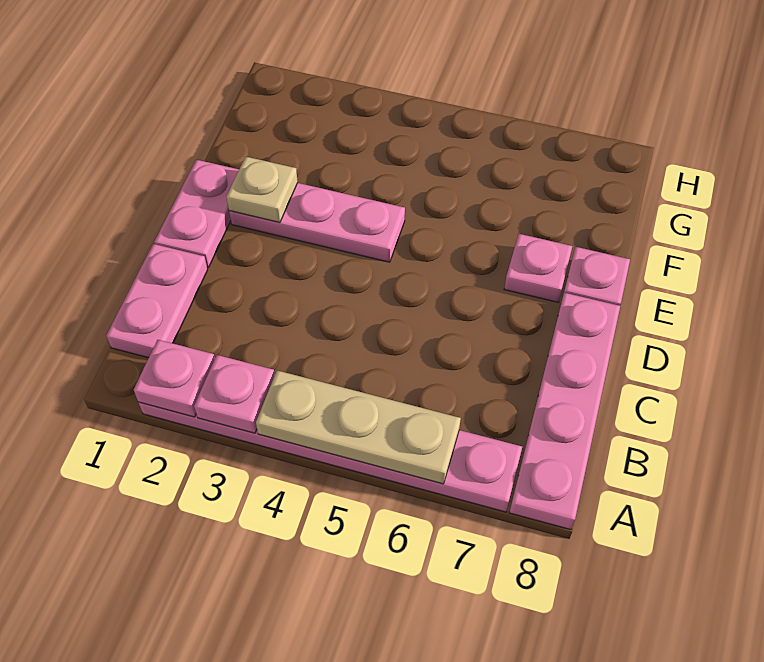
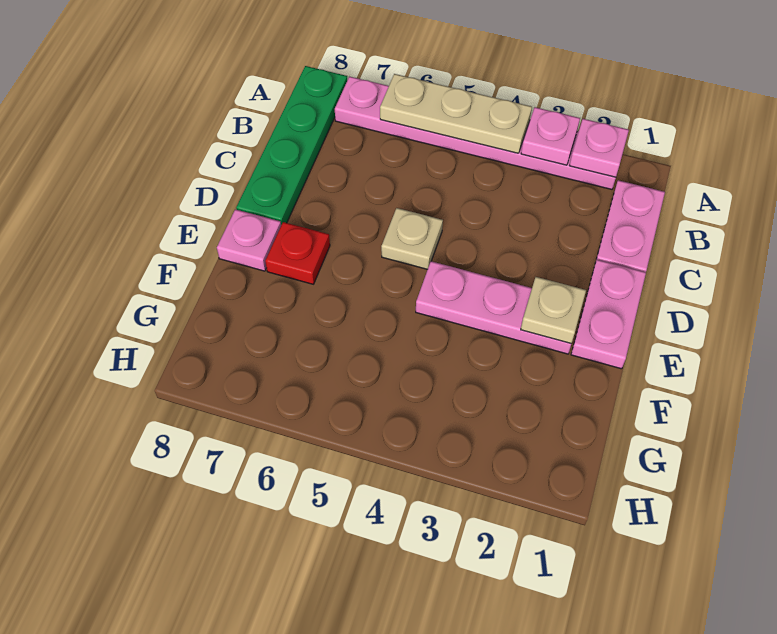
pink 1x4 plate [509,293,620,530] -> green 1x4 plate [236,66,347,225]
none -> tan 1x1 plate [381,208,443,269]
pink 1x1 plate [504,234,572,302] -> red 1x1 plate [265,222,330,284]

